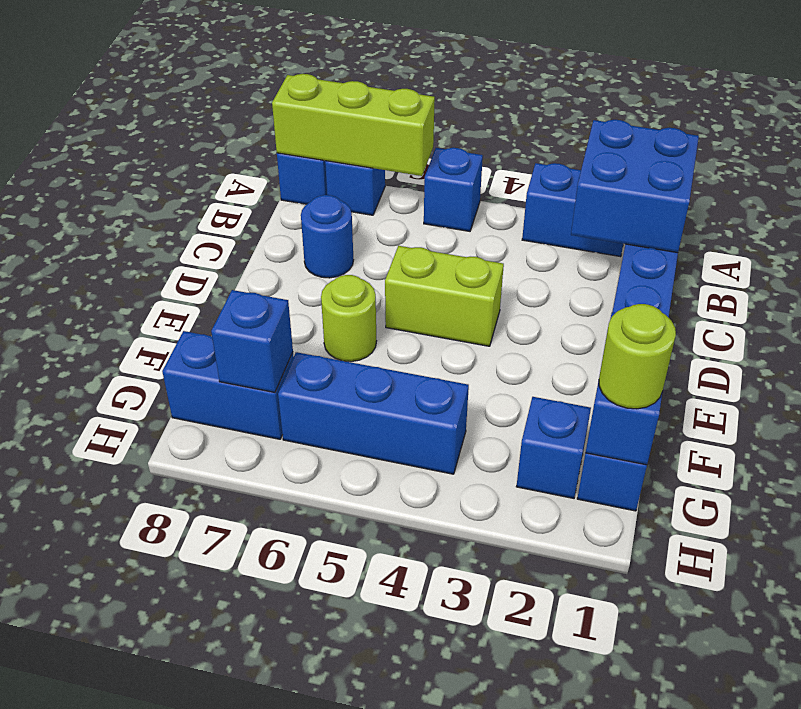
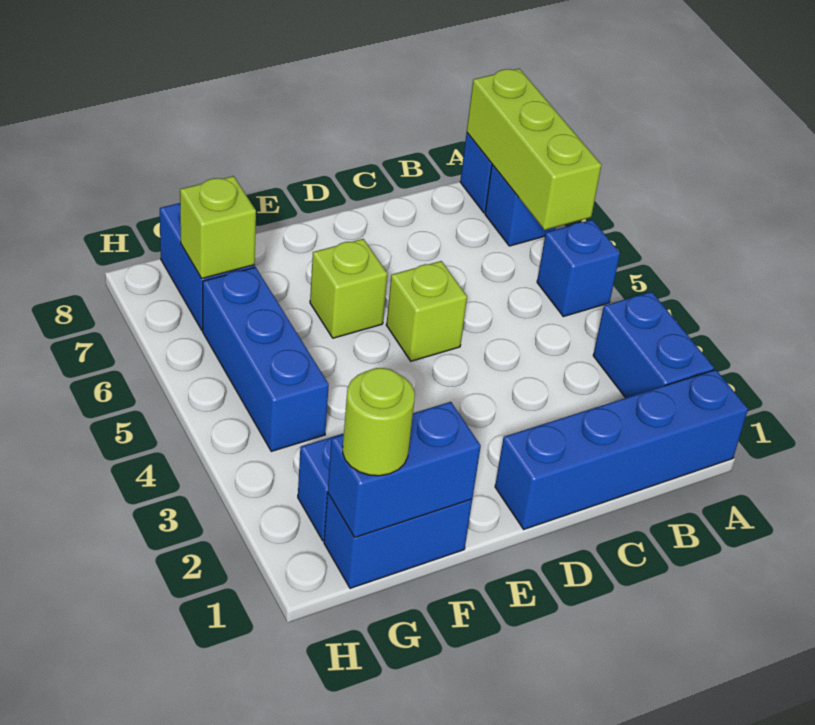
blue 2x2 brick [571,120,699,253] -> none
blue 1x1 round brick [301,195,353,278] -> none
lime 1x2 brick [385,246,504,346] -> lime 1x1 brick [386,261,467,361]
lime 1x1 round brick [321,275,376,362] -> lime 1x1 brick [310,239,387,338]
blue 1x1 brick [211,290,293,392] -> lime 1x1 brick [180,176,256,279]

